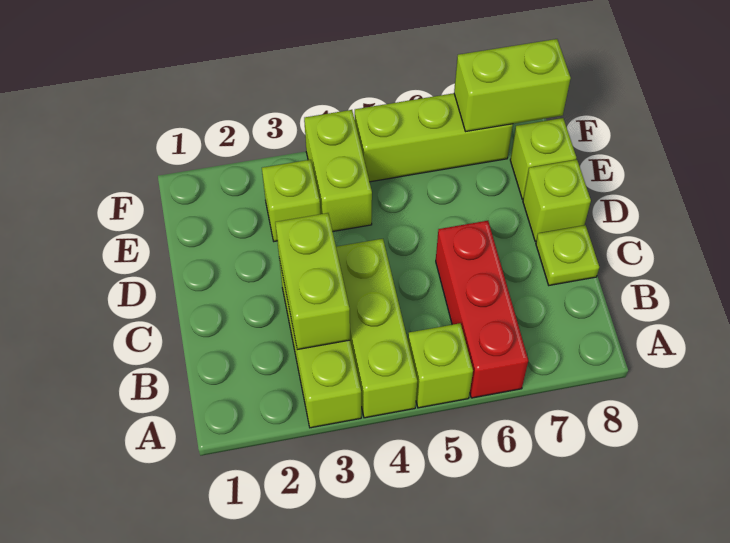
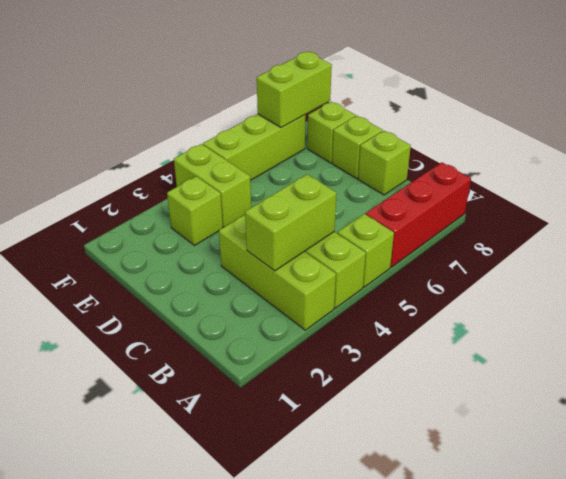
red 1x3 brick [436,221,528,398] -> red 1x3 brick turned to [366,162,471,267]
lime 1x2 brick [275,213,350,350] -> lime 1x2 brick turned to [245,174,336,271]
lime 1x1 plate [536,225,599,285] -> lime 1x1 brick [358,131,411,195]

